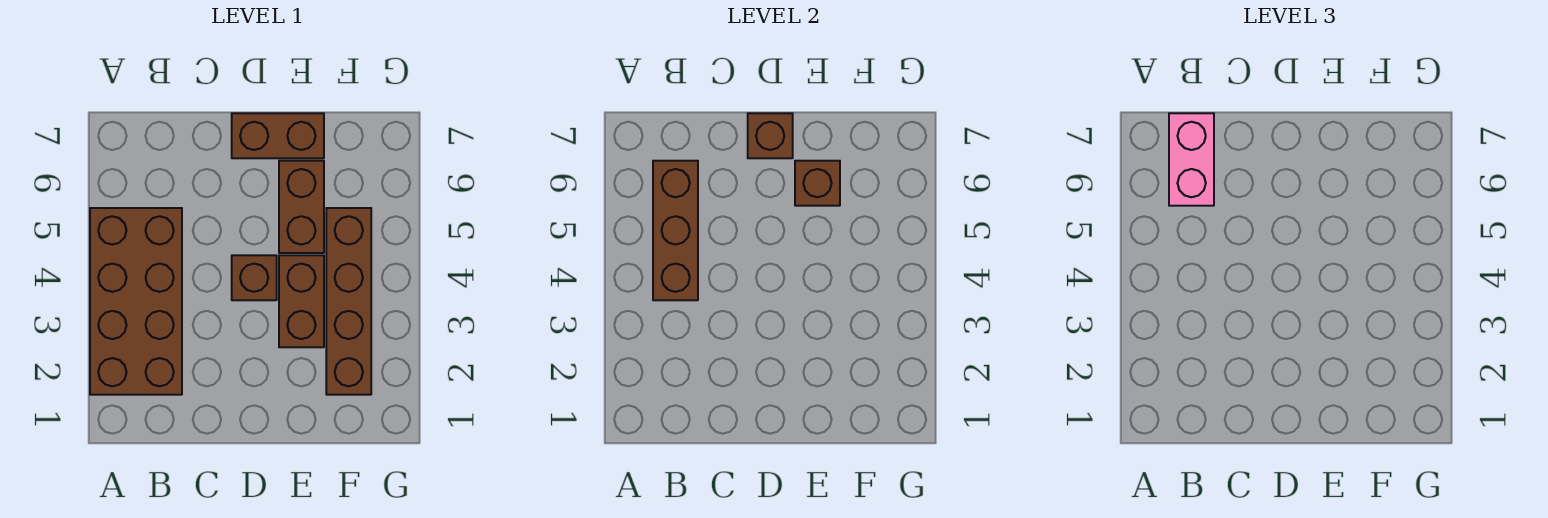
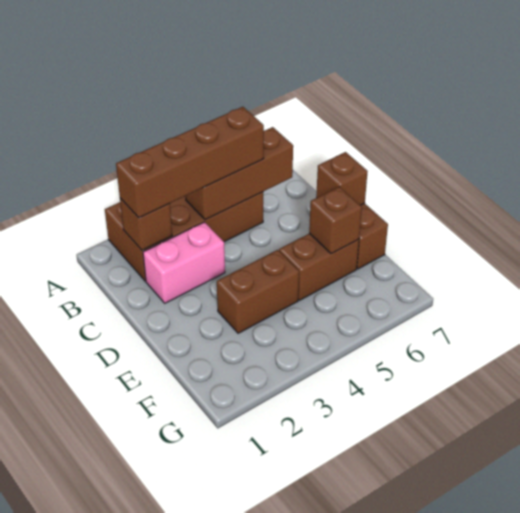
pink 1x2 brick [1169,113,1214,206] -> pink 1x2 brick moved to [143,222,225,303]
brown 1x1 brick [232,255,277,300] -> brown 1x1 brick moved to [120,198,172,250]
brown 1x4 brick [326,208,371,395] -> brown 1x4 brick moved to [116,107,264,218]

